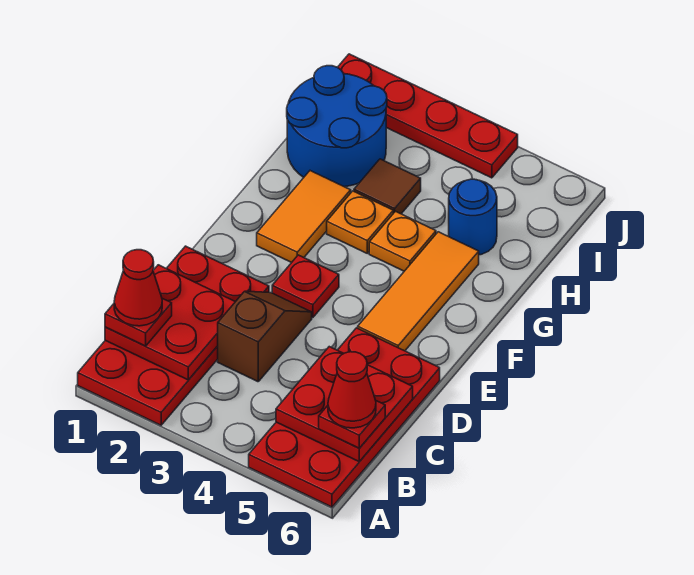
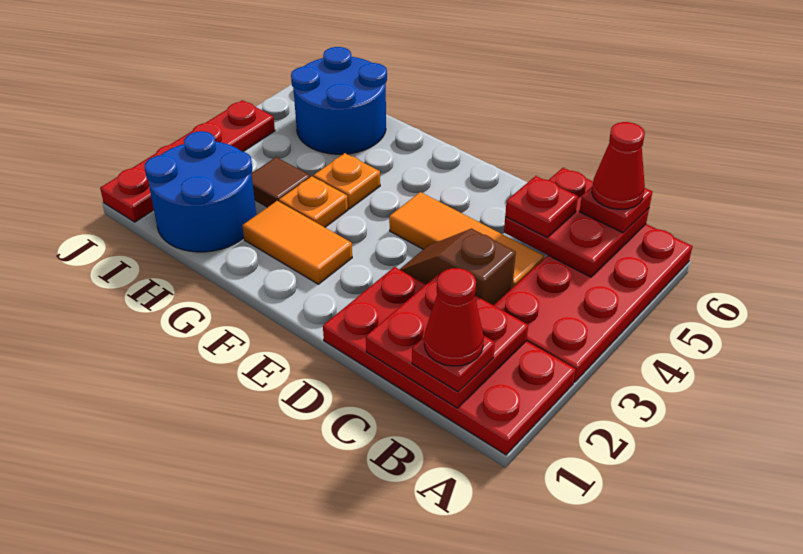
red 2x4 plate [249,328,440,507] -> red 2x4 plate turned to [494,224,693,382]
red 1x1 plate [272,255,339,318] -> red 1x1 plate moved to [505,176,578,237]
orange 1x3 tile [358,232,479,351] -> orange 1x3 tile moved to [389,192,544,288]
blue 1x1 round brick [449,179,497,255] -> blue 2x2 round brick [291,47,387,154]

